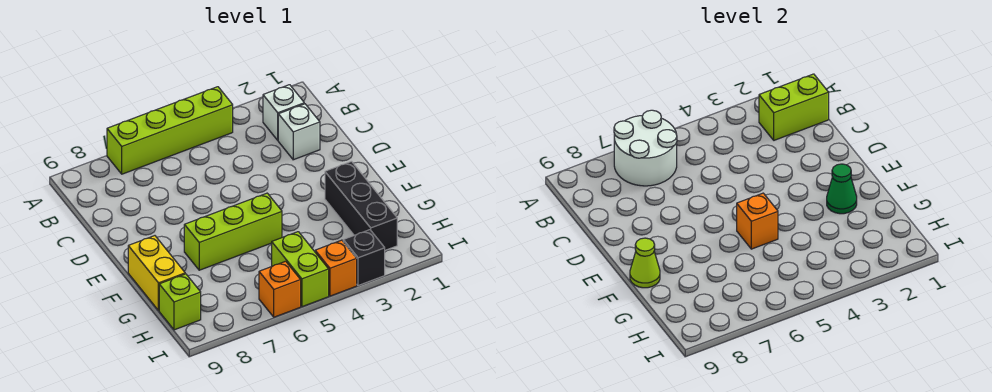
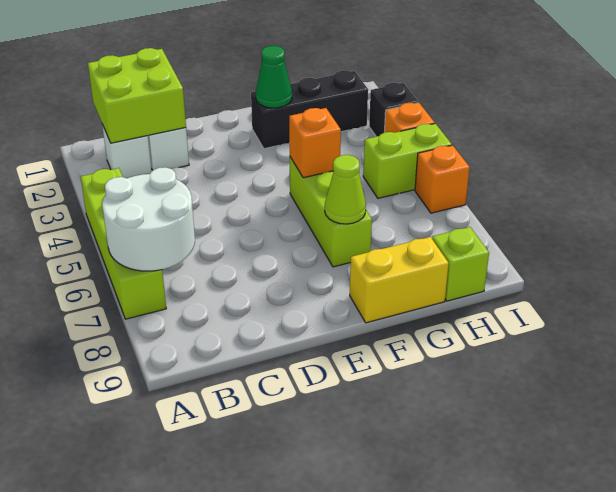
lime 1x2 brick [759,74,829,140] -> lime 2x2 brick [88,48,186,143]
lime 1x1 cone [630,238,660,288] -> lime 1x1 cone moved to [325,155,366,224]

